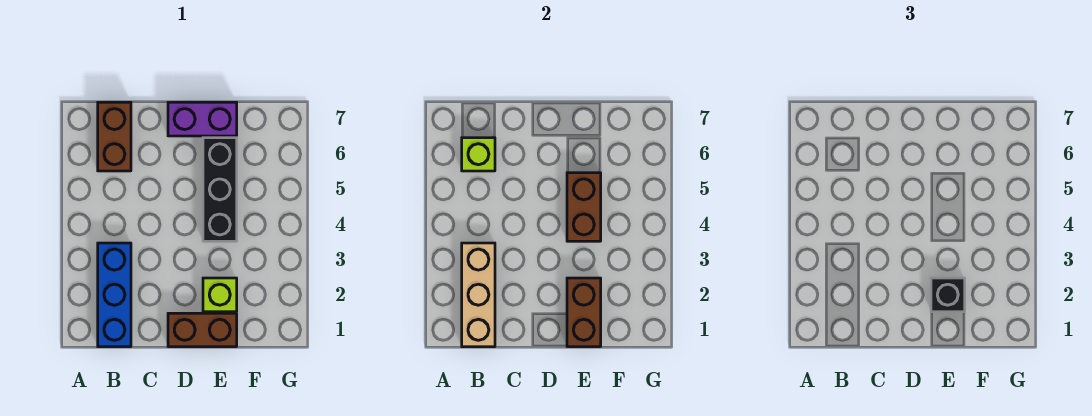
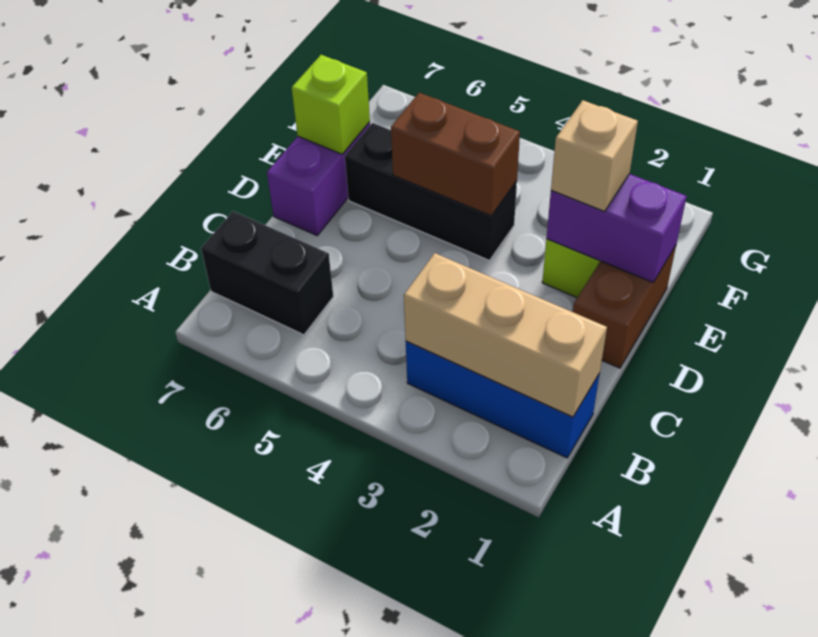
brown 1x2 brick [98,102,131,171] -> black 1x2 brick [201,211,333,335]
lime 1x1 brick [462,138,495,171] -> lime 1x1 brick moved to [292,55,370,154]
brown 1x2 brick [567,278,601,347] -> purple 1x2 brick [546,174,687,282]
black 1x1 brick [931,278,965,312] -> tan 1x1 brick [551,100,638,212]

